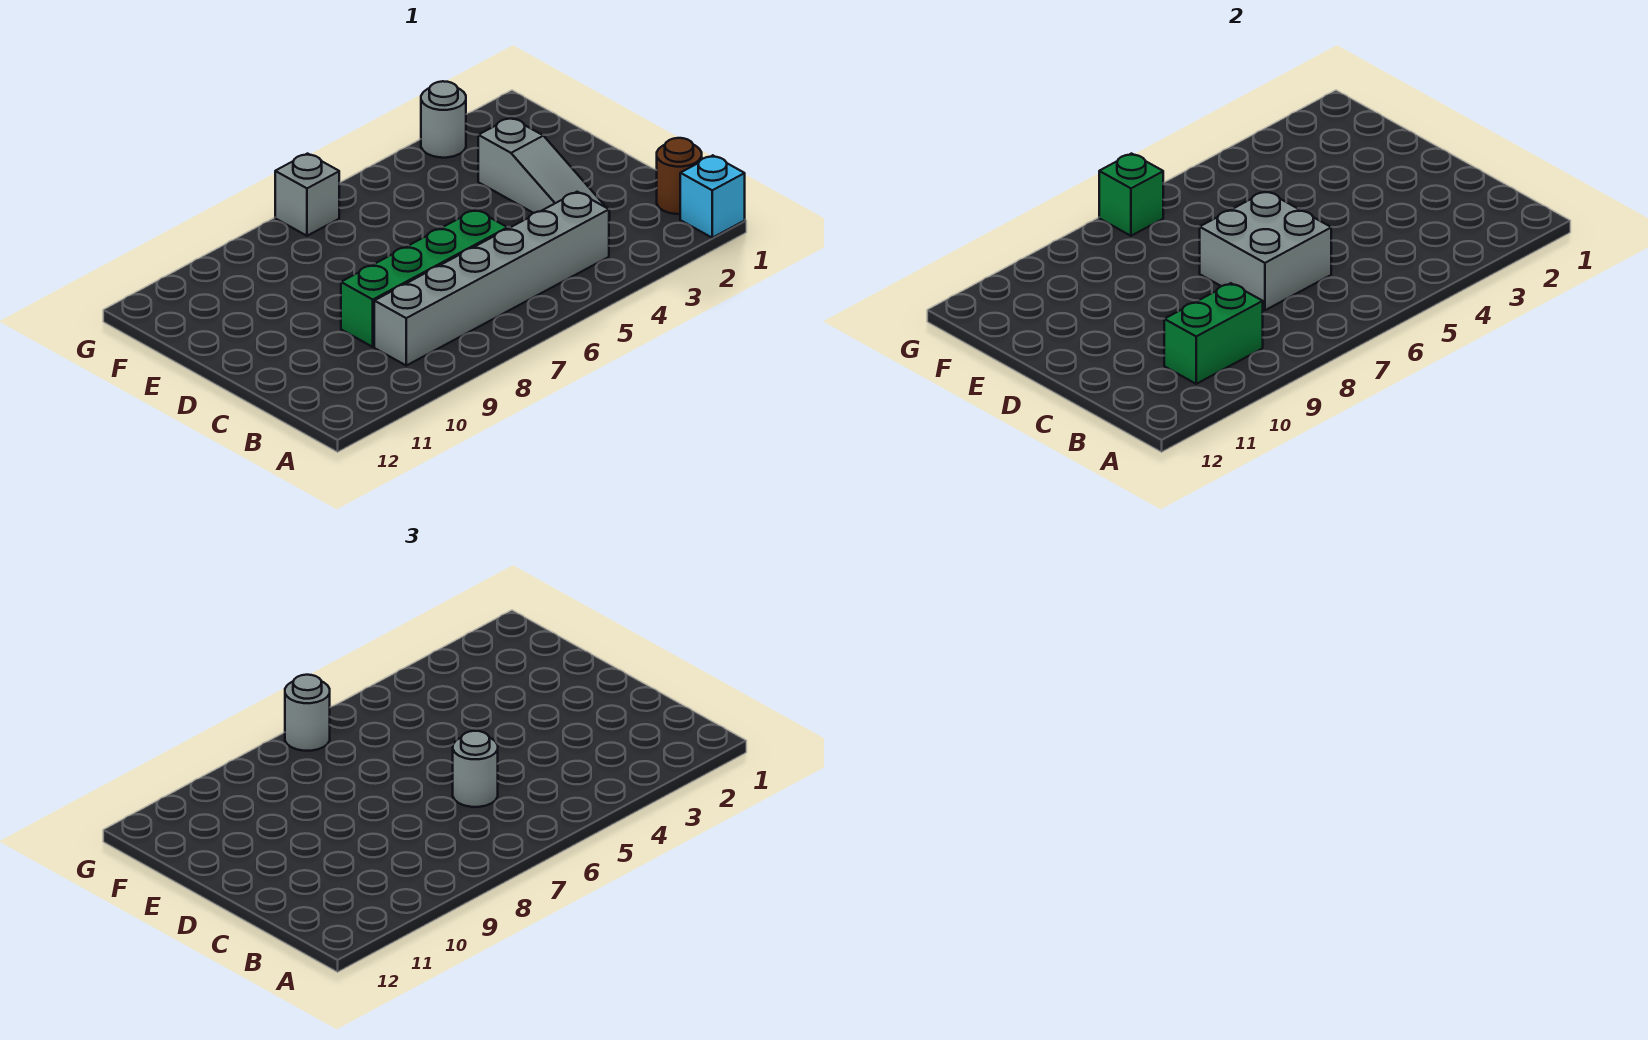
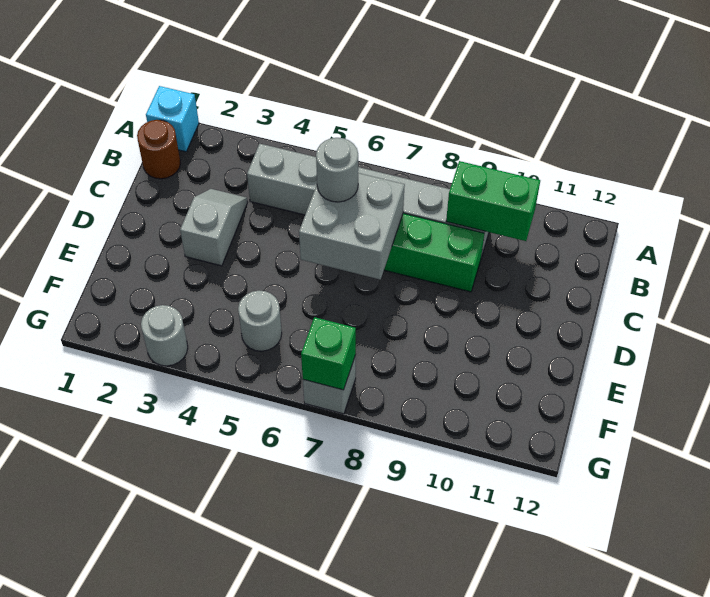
grey 1x3 slope [478,118,610,220] -> grey 1x2 slope [180,189,248,266]
grey 1x1 round brick [285,675,330,751] -> grey 1x1 round brick moved to [238,291,282,351]

